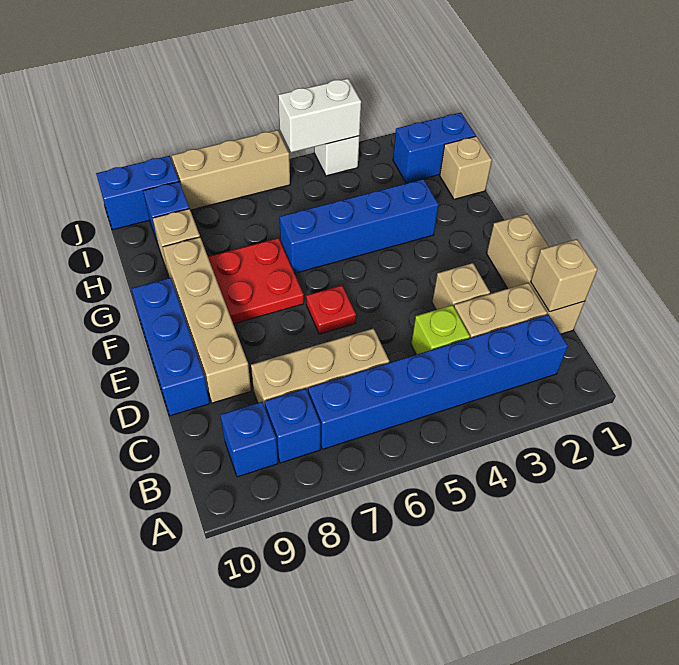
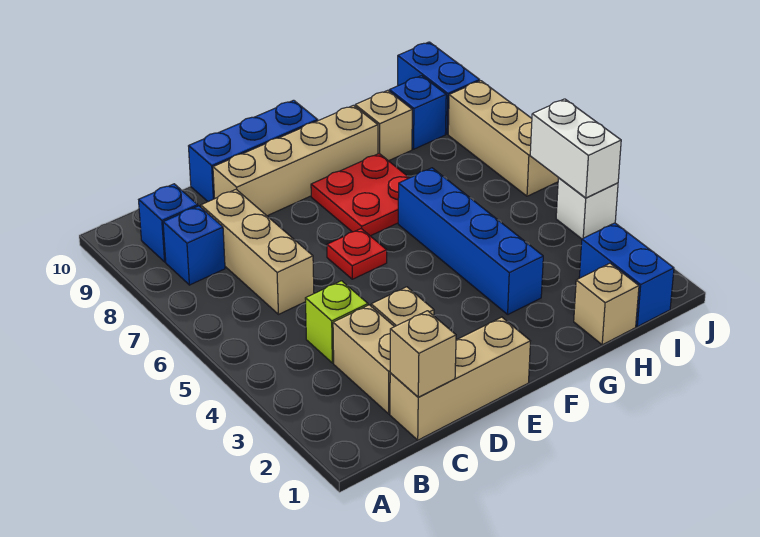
blue 1x6 brick [308,314,568,449] -> none

